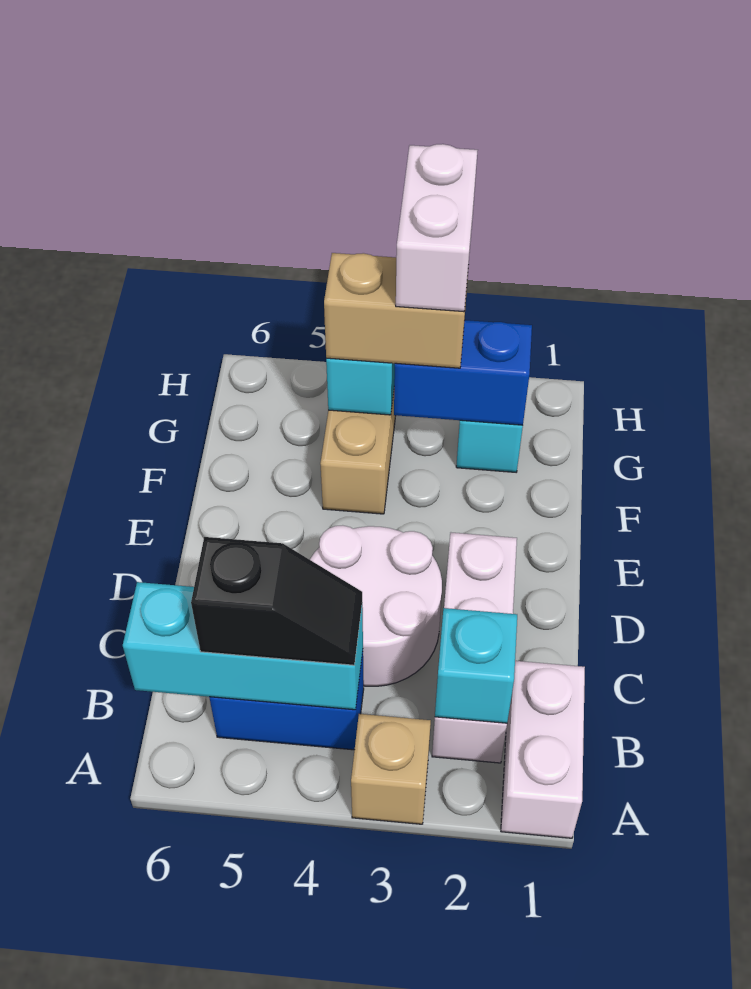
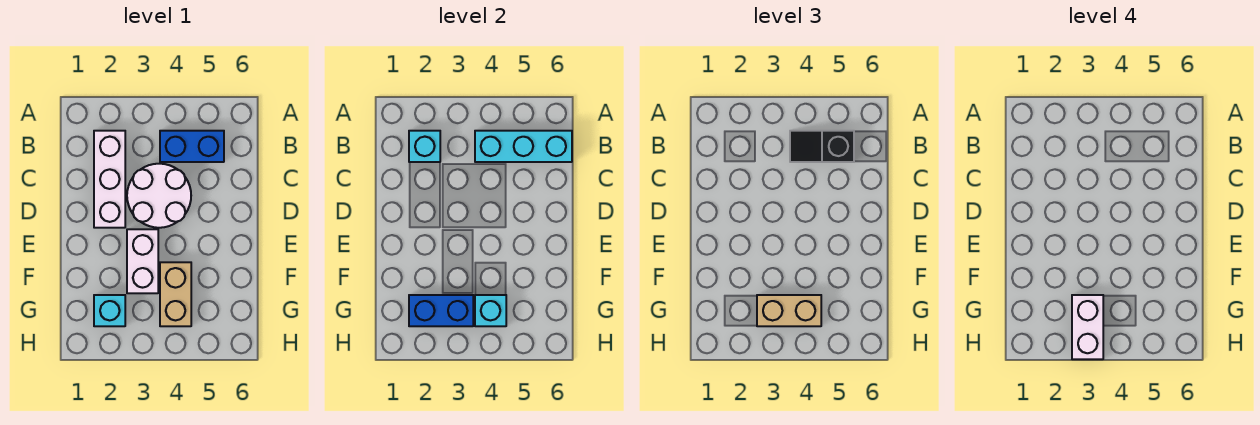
white 1x2 brick [501,661,585,838] -> white 1x2 brick moved to [127,229,158,293]
tan 1x1 brick [351,714,431,824] -> none

